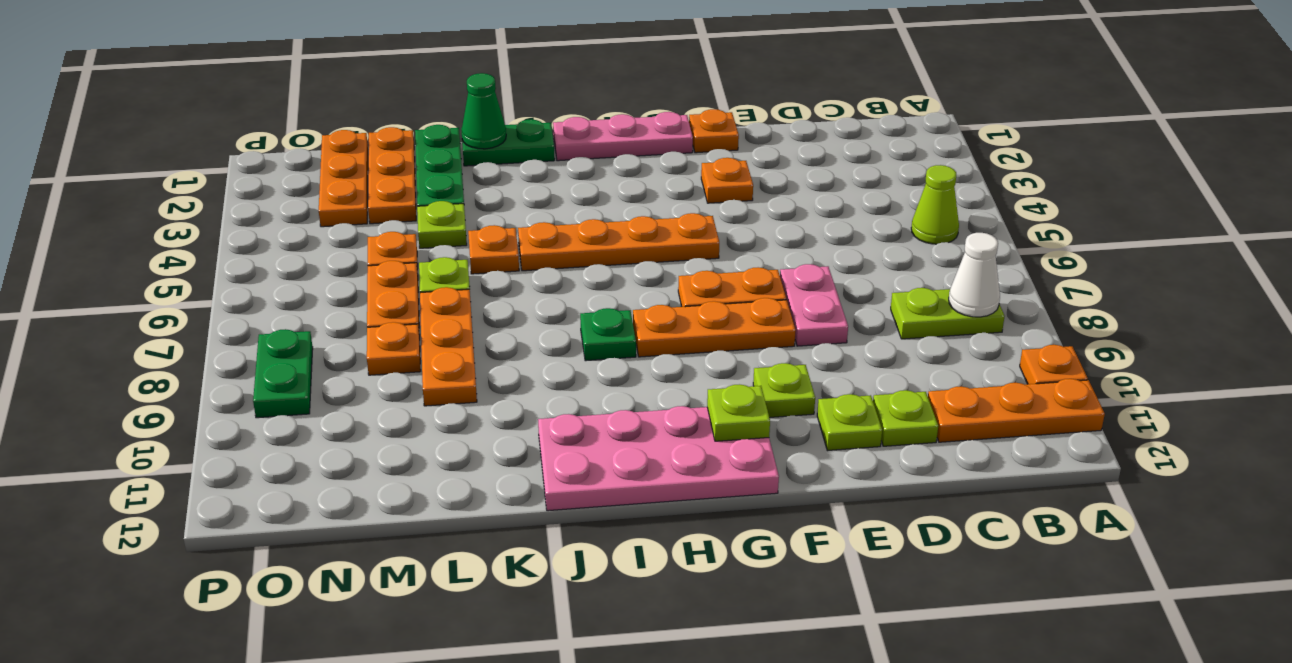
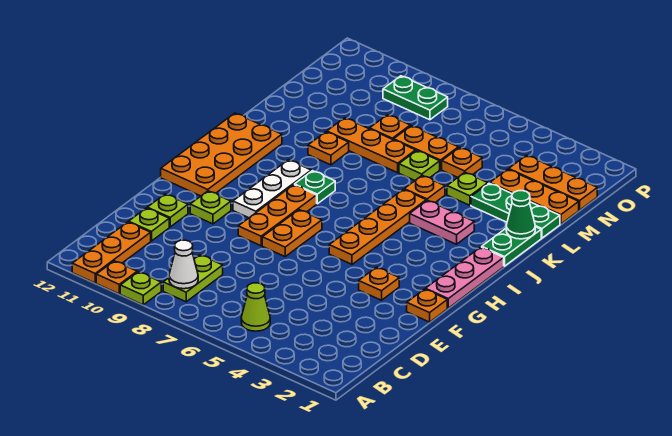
pink 1x2 plate [780,264,848,346] -> pink 1x2 plate moved to [410,200,474,244]
none -> white 1x3 plate [233,160,311,218]
pink 2x4 plate [538,406,779,511] -> orange 2x4 plate [161,113,282,196]
lime 1x1 plate [707,384,770,441] -> lime 1x1 plate moved to [120,272,161,305]
none -> orange 1x1 plate [308,132,349,165]

